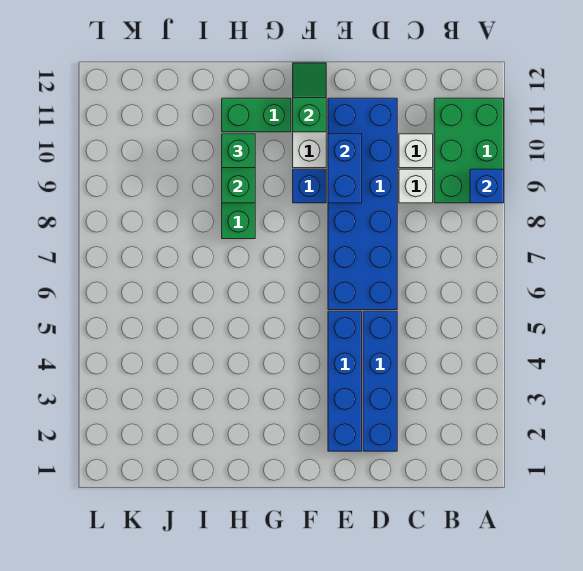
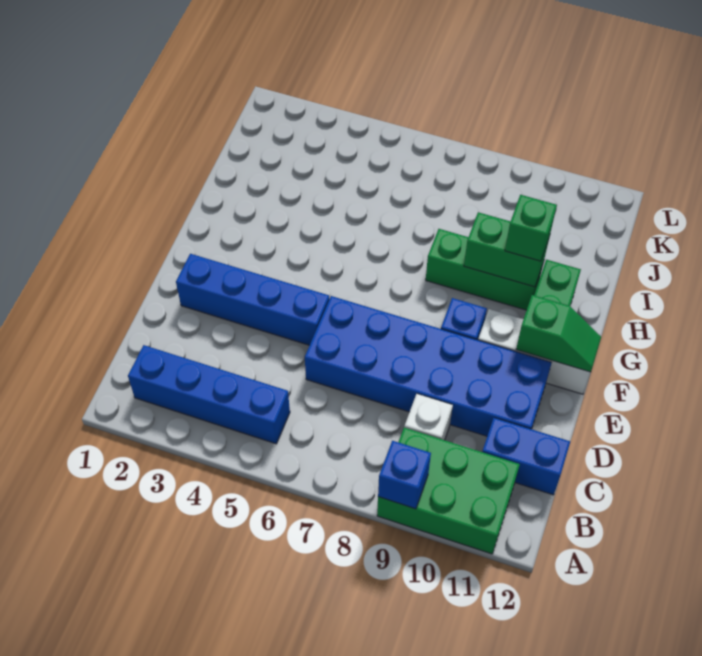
white 1x1 brick [399,134,433,168] -> none
blue 1x4 brick [363,311,397,451] -> blue 1x4 brick moved to [128,345,290,444]
blue 1x2 brick [328,134,362,203] -> blue 1x2 brick moved to [482,418,570,495]

